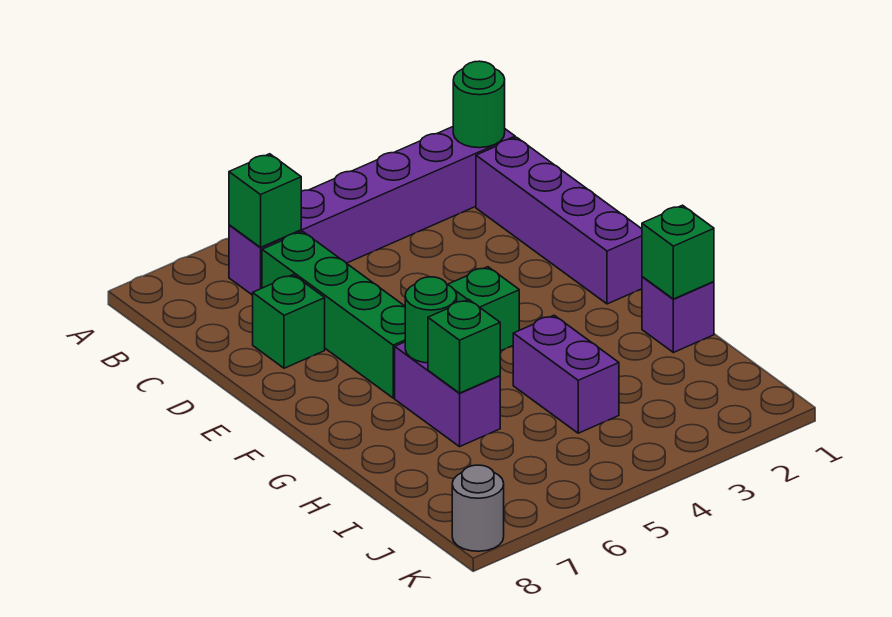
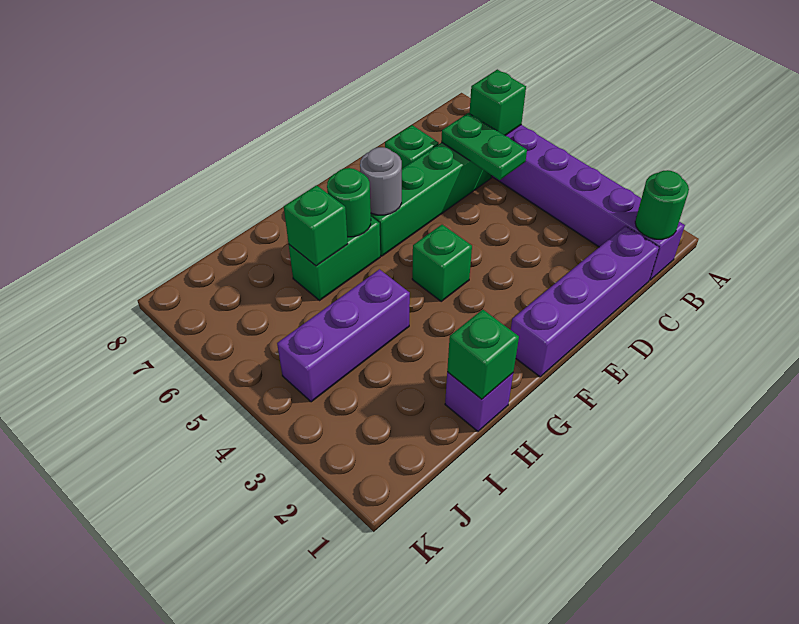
none -> green 1x2 plate [441,113,527,180]
purple 1x2 brick [395,342,500,447] -> green 1x2 brick [289,217,380,300]
purple 1x2 brick [513,315,619,433] -> purple 1x3 brick [277,269,410,402]
grey 1x1 round brick [452,465,504,551] -> grey 1x1 round brick moved to [360,147,402,215]

